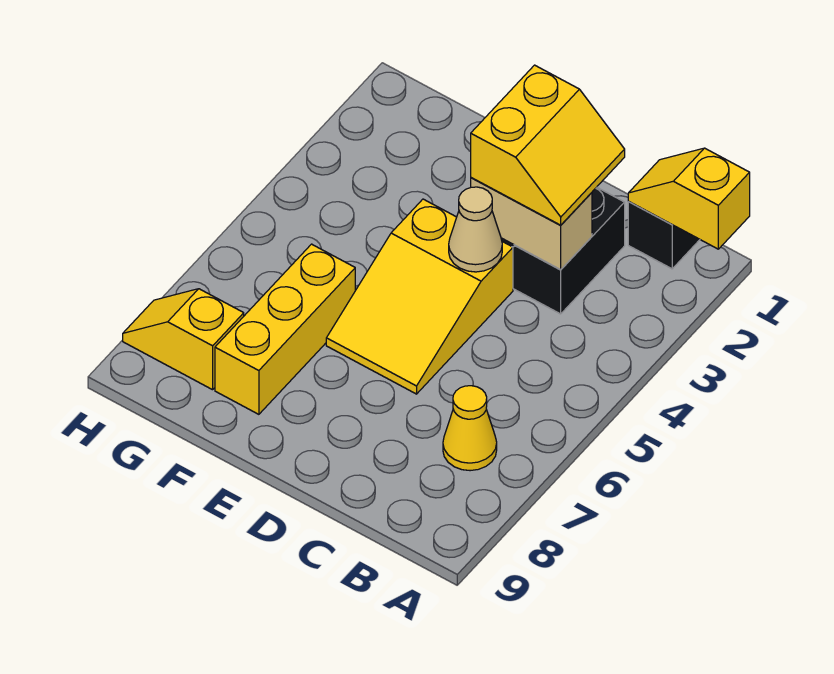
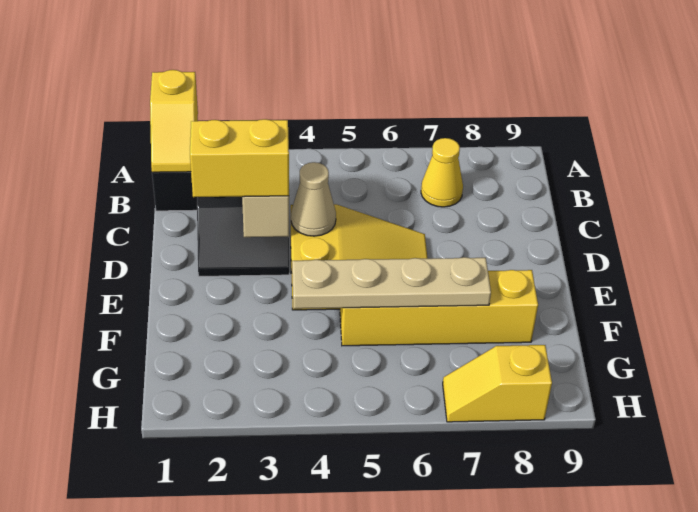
none -> tan 1x4 plate [292,257,491,309]
yellow 1x3 brick [215,244,355,414] -> yellow 1x4 brick [340,270,538,346]
yellow 1x2 slope [123,289,244,390] -> yellow 1x2 slope turned to [443,345,552,422]

